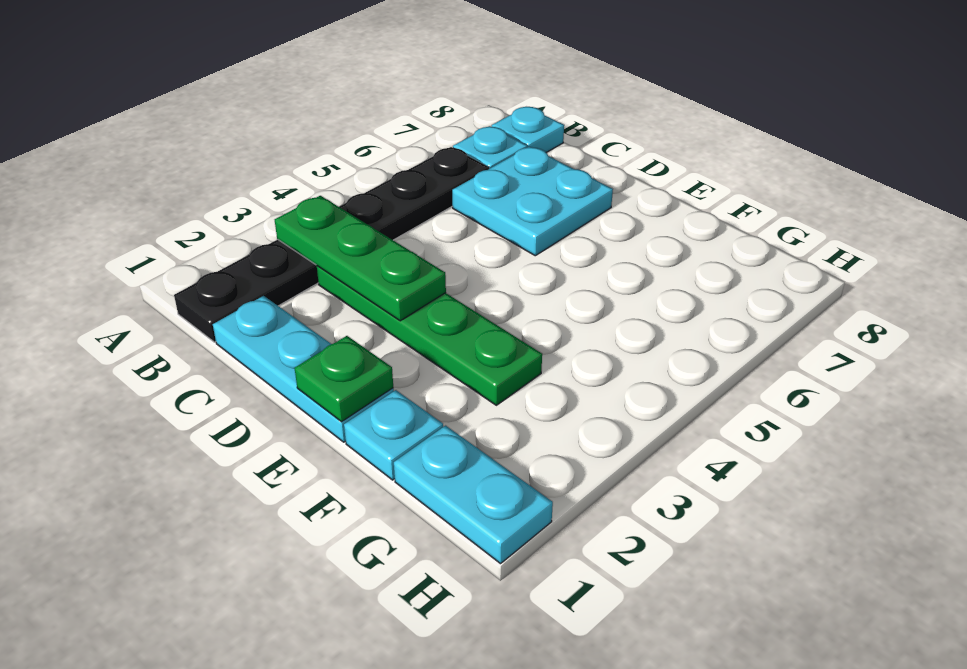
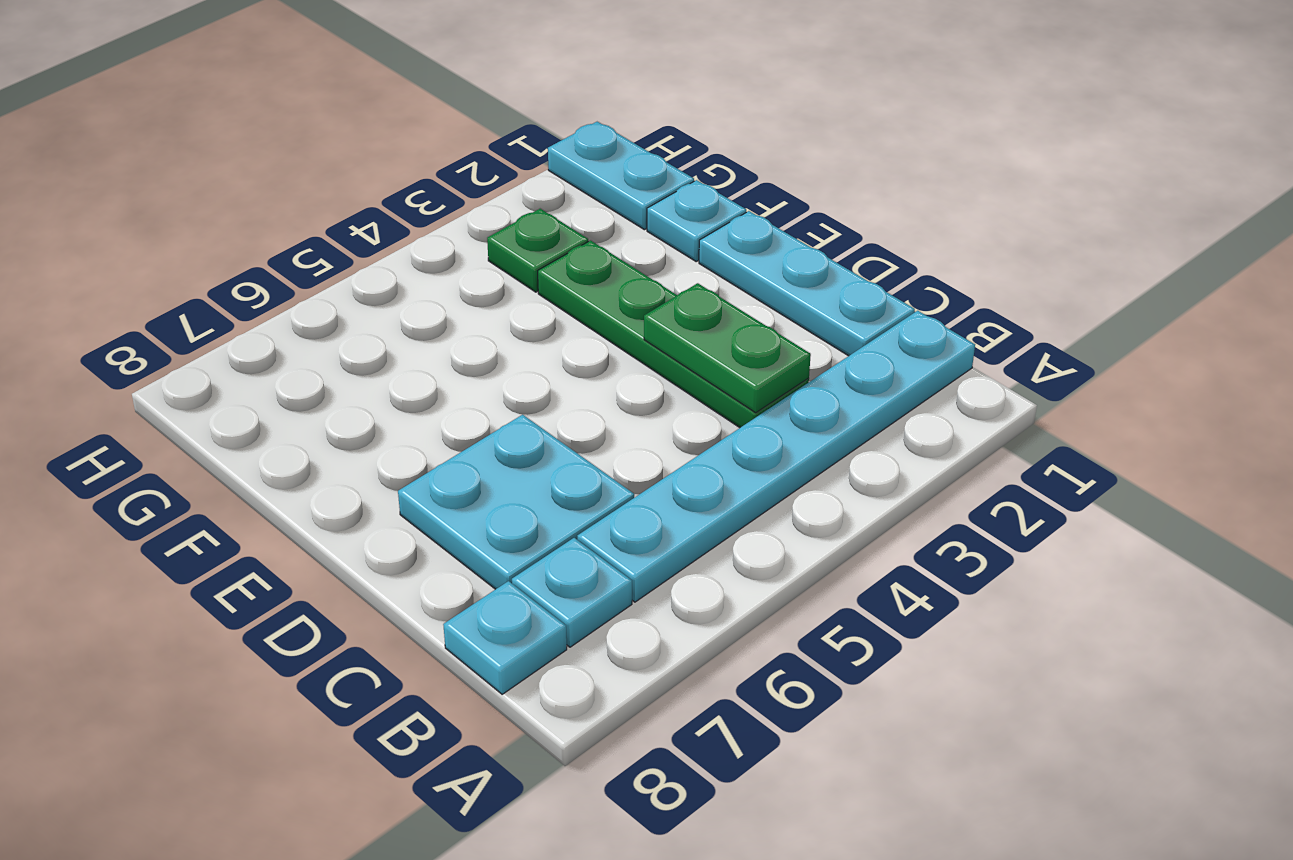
black 1x6 plate [174,147,489,342] -> cyan 1x6 plate [577,311,975,602]
green 1x3 plate [275,196,446,321] -> green 1x2 plate [644,283,811,413]
green 1x1 plate [295,336,393,422] -> green 1x1 plate moved to [487,209,588,292]

